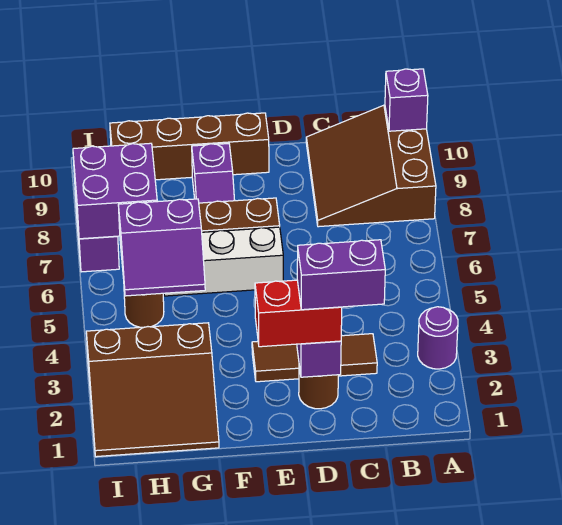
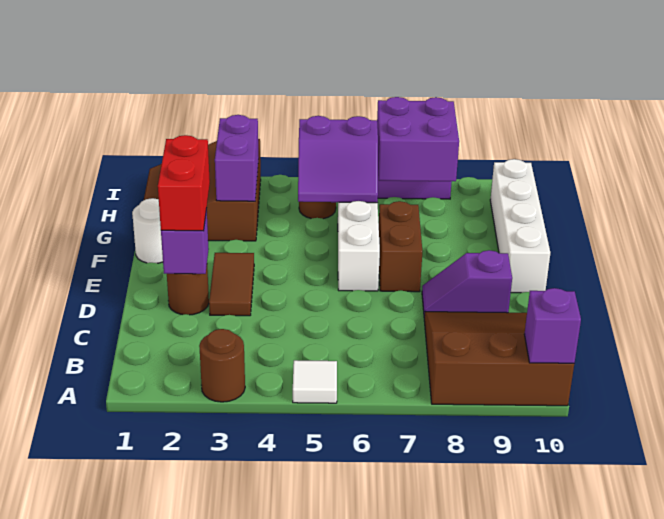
purple 1x1 round brick [418,307,458,369] -> brown 1x1 round brick [199,329,245,402]
none -> white 1x1 tile [293,360,337,403]
purple 1x2 brick [297,240,385,310] -> purple 1x2 brick moved to [215,115,259,201]
brown 1x3 tile [252,334,377,382] -> brown 1x2 tile [209,253,254,316]
brown 1x4 brick [110,113,269,180] -> white 1x4 brick [490,159,550,293]
none -> white 1x1 round brick [132,198,163,263]
purple 1x2 slope [192,144,235,203] -> purple 1x2 slope moved to [422,250,512,315]
purple 2x2 slope [118,199,205,296] -> purple 2x2 slope turned to [298,116,378,203]

